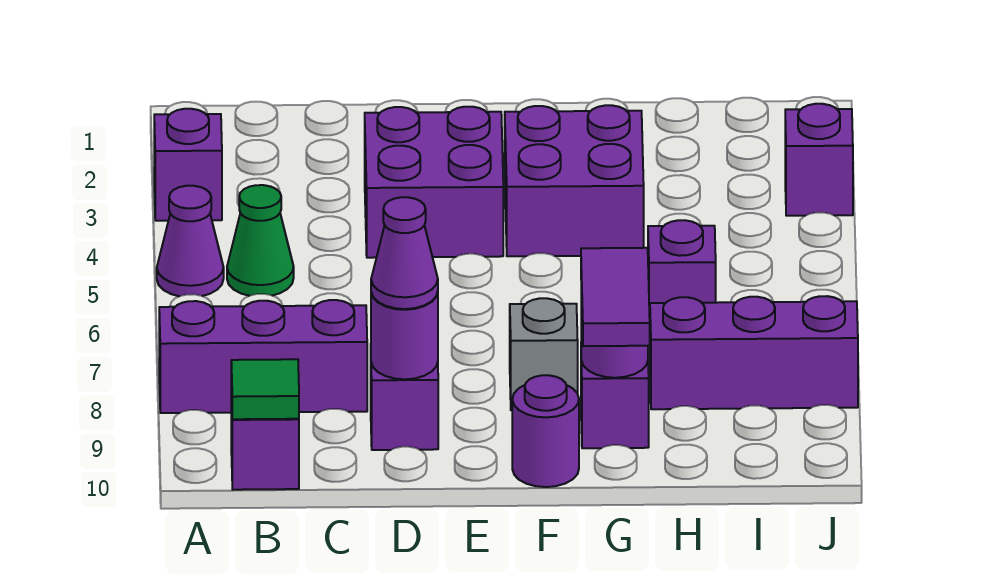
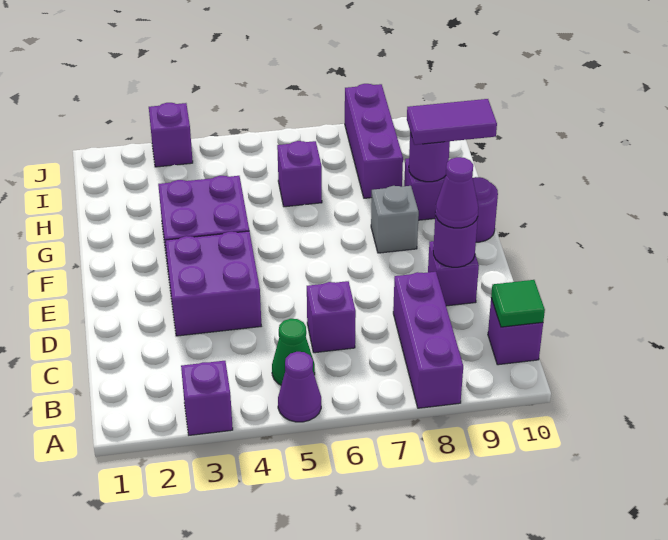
none -> purple 1x1 brick [307,281,356,353]

